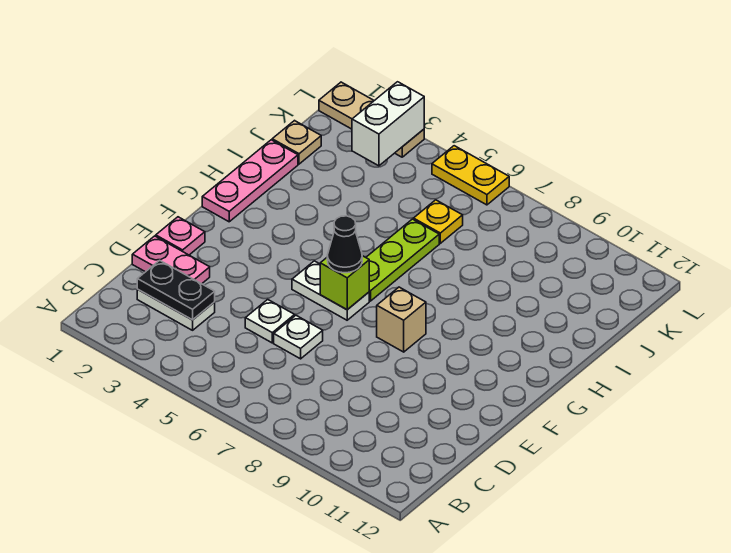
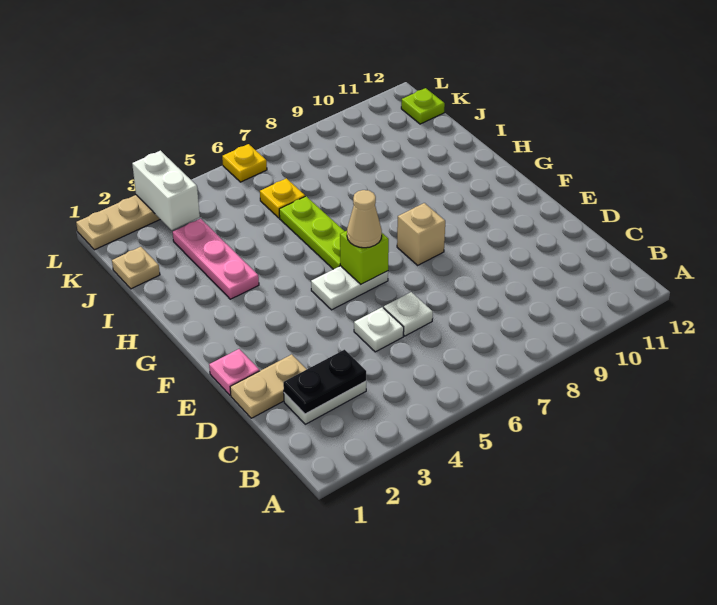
pink 1x2 plate [132,236,210,284] -> tan 1x2 plate [230,354,307,418]
black 1x1 cone [327,216,362,273] -> tan 1x1 cone [347,190,382,248]
pink 1x3 plate [202,140,298,222] -> pink 1x3 plate moved to [173,219,259,299]
none -> lime 1x1 plate [401,88,445,124]
yellow 1x2 plate [432,146,509,205] -> yellow 1x1 plate [222,144,267,182]

